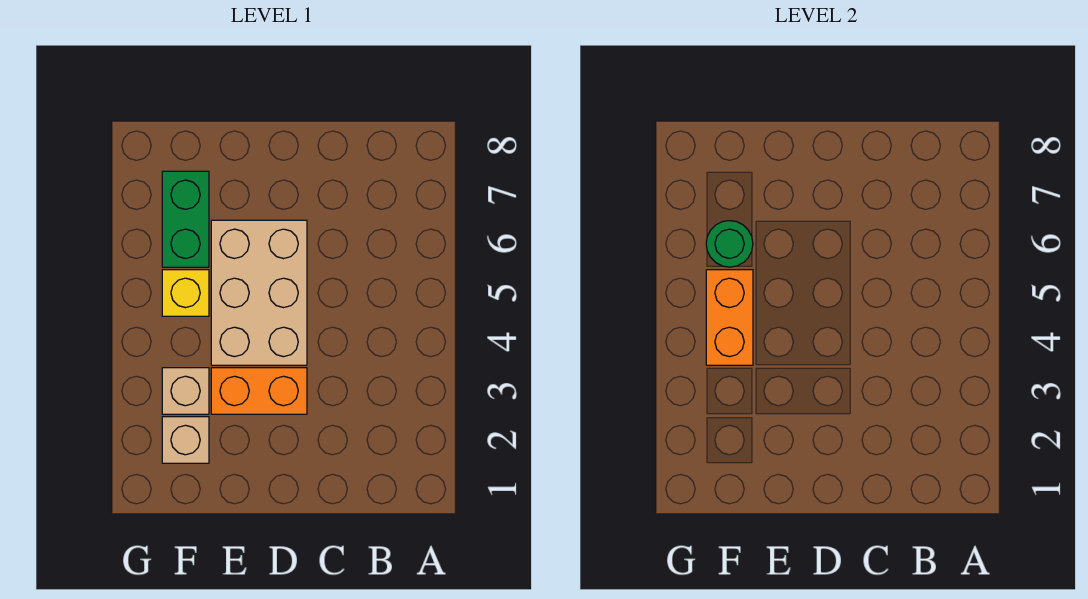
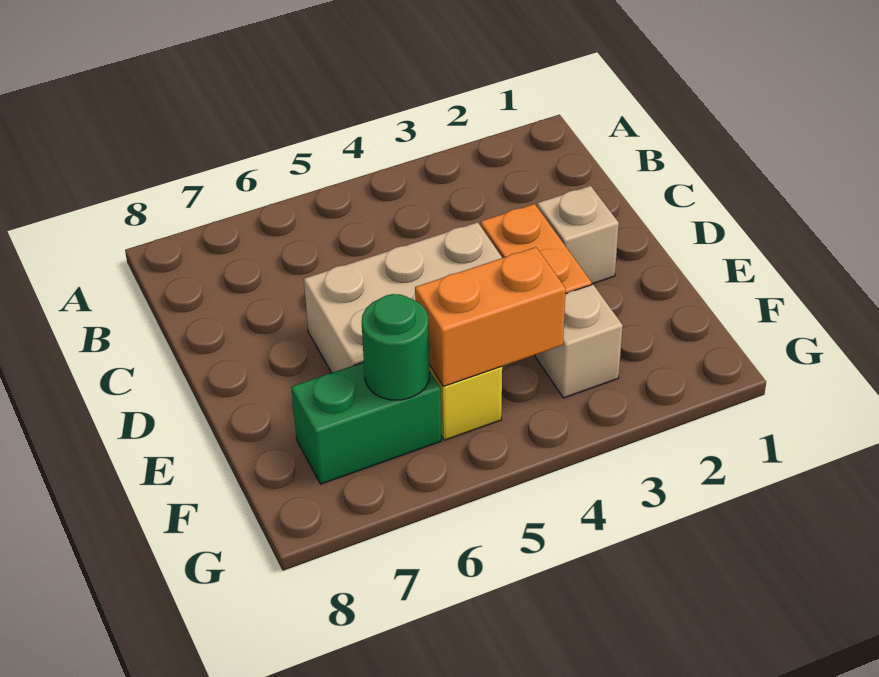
tan 1x1 brick [162,417,209,463] -> tan 1x1 brick moved to [537,186,619,284]

